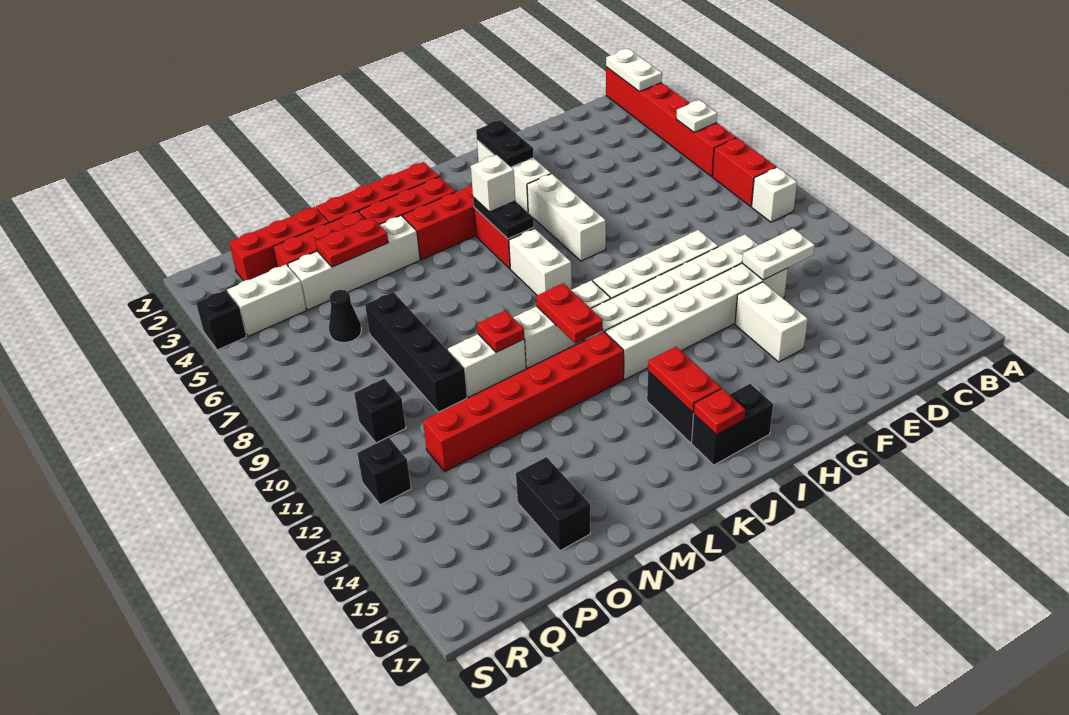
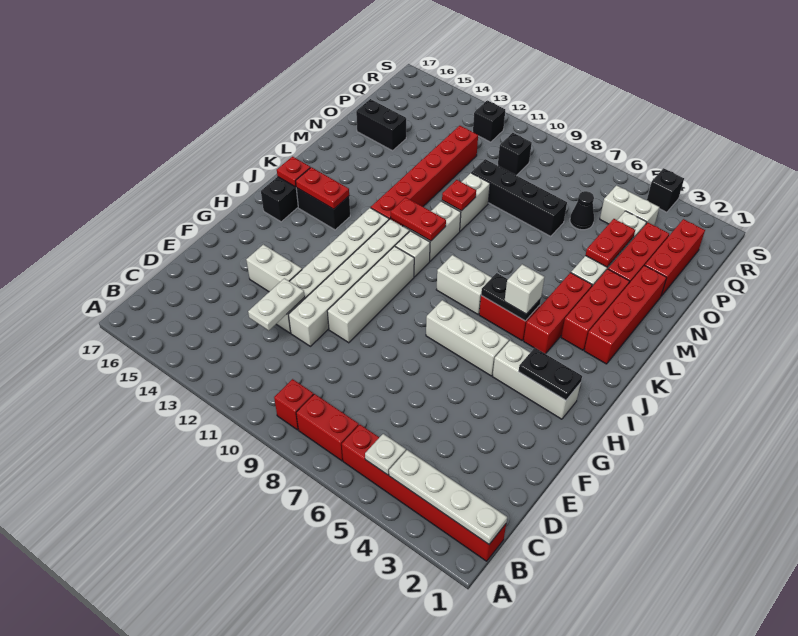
white 1x2 plate [606,49,662,92] -> white 1x4 plate [389,450,507,544]
white 1x1 brick [752,167,797,222] -> red 1x1 brick [274,379,314,430]
white 1x2 brick [227,265,306,336] -> white 1x2 brick turned to [600,185,659,225]

